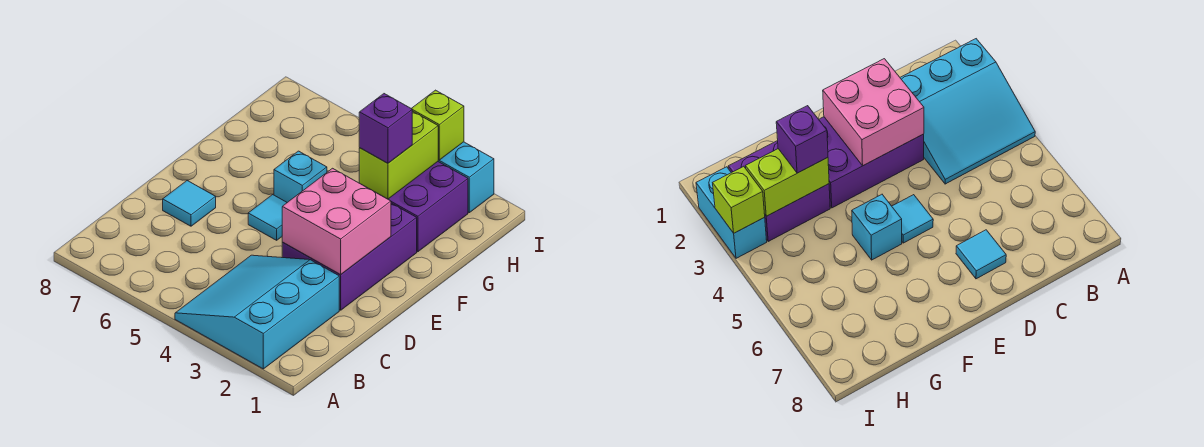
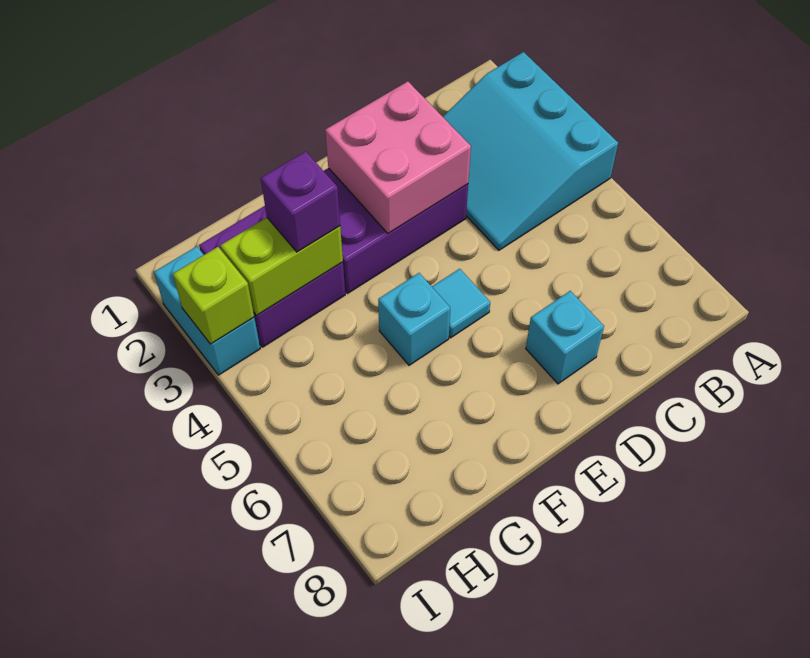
cyan 3x3 slope [175,255,339,369] -> cyan 3x3 slope turned to [443,52,618,250]
cyan 1x1 tile [163,180,216,226] -> cyan 1x1 brick [526,291,604,384]

